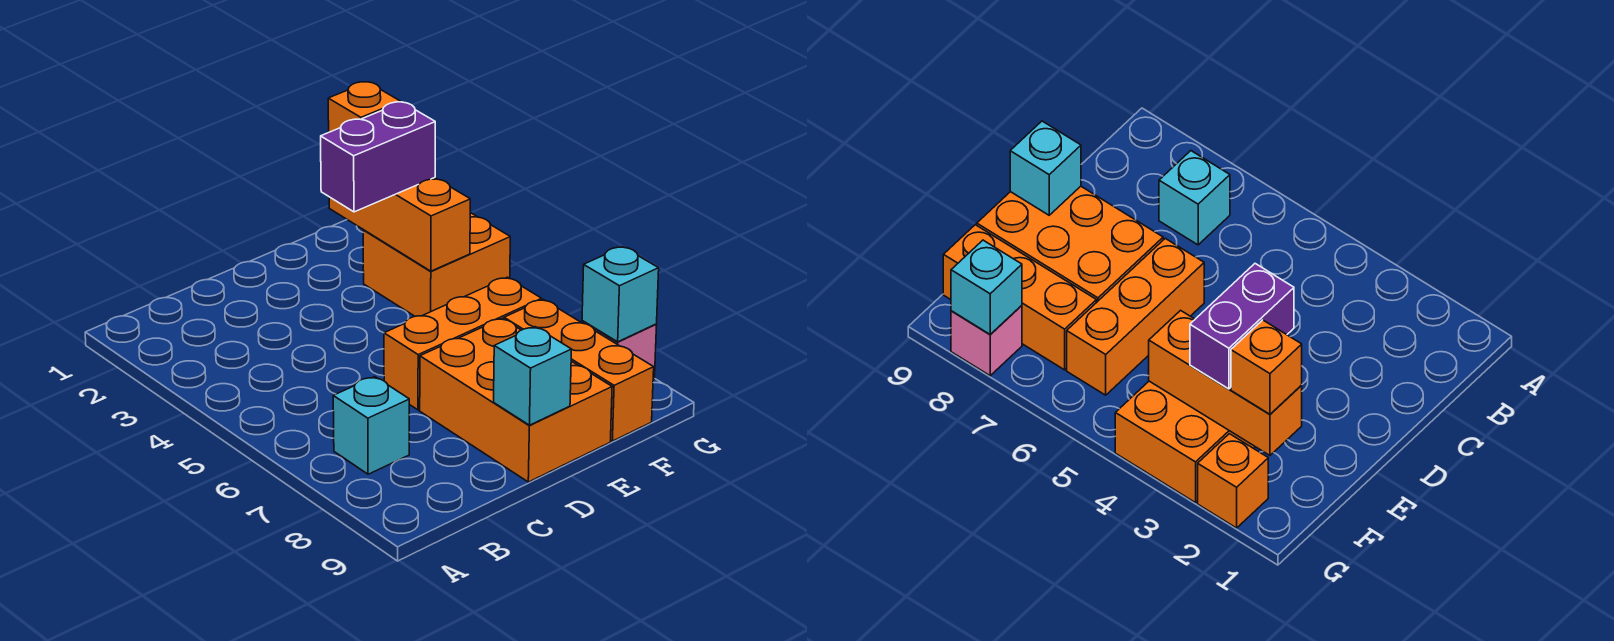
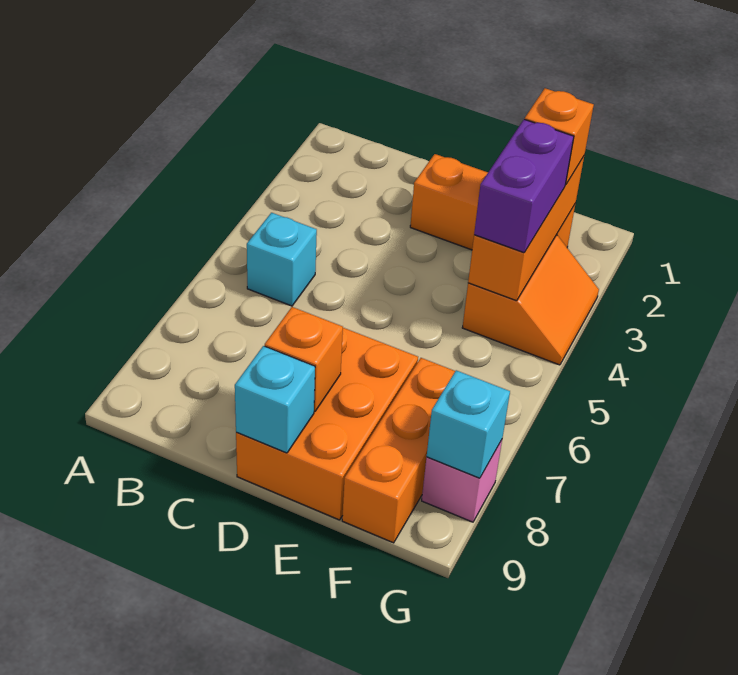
cyan 1x1 brick [333,377,409,474] -> cyan 1x1 brick moved to [247,213,317,306]
orange 1x3 brick [384,277,542,410] -> orange 1x3 brick moved to [410,154,575,250]
purple 1x2 brick [321,102,435,212] -> purple 1x2 brick turned to [474,119,574,253]
orange 2x2 brick [363,213,510,316] -> orange 2x2 slope [462,235,599,365]
orange 1x1 brick [1198,434,1268,528] -> orange 1x1 brick moved to [265,307,343,412]

